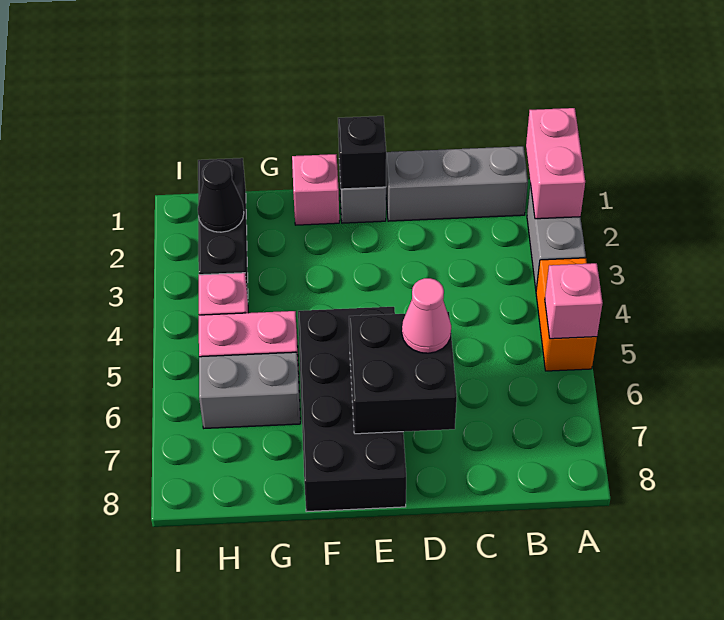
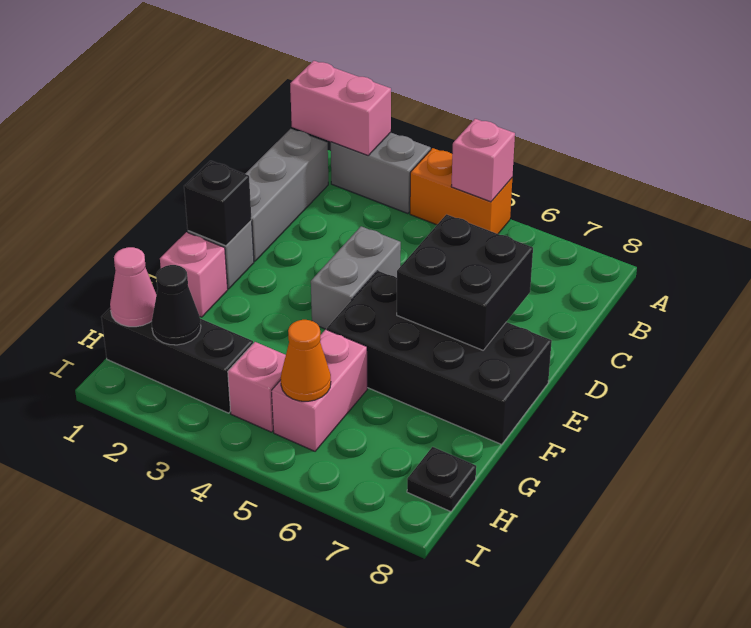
pink 1x1 cone [402,278,451,353] -> pink 1x1 cone moved to [110,247,156,327]
grey 1x2 brick [199,352,300,428] -> grey 1x2 brick moved to [311,226,401,330]
none -> orange 1x1 cone [281,320,331,401]
none -> black 1x1 plate [407,447,476,512]

